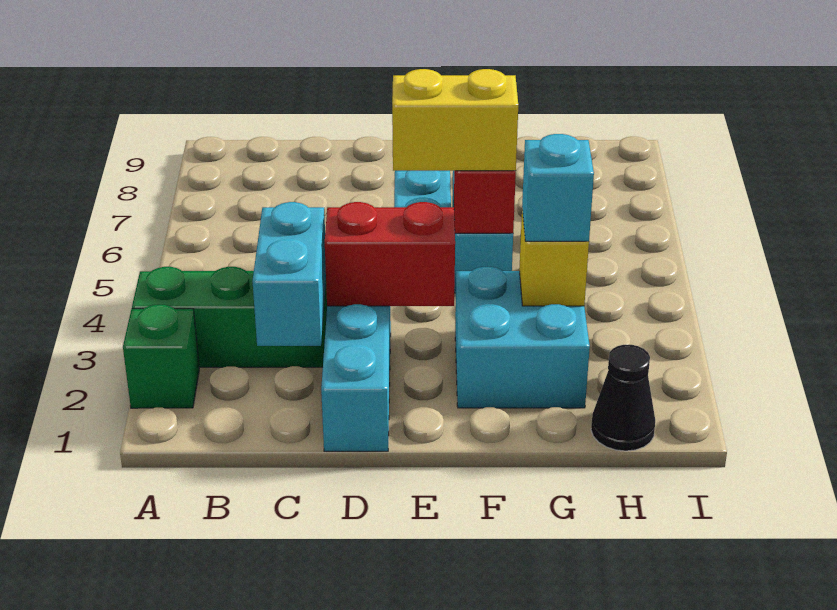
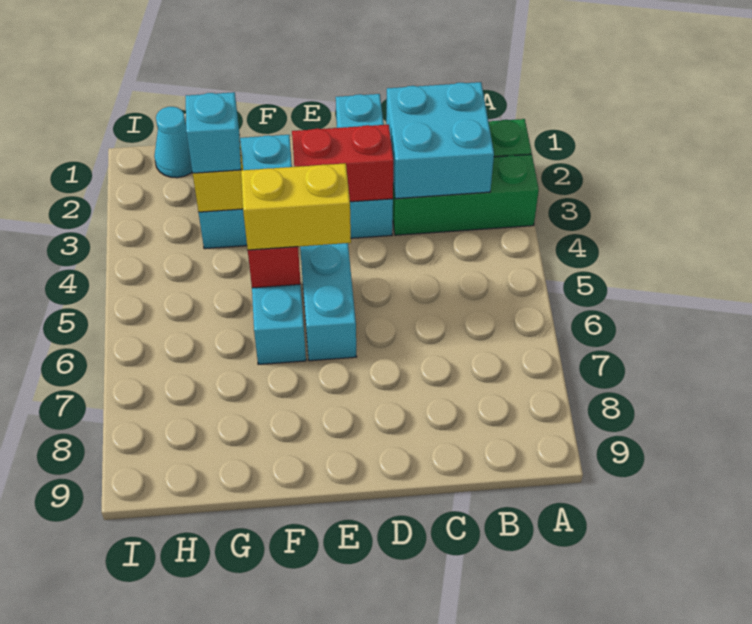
cyan 1x2 brick [252,202,326,346] -> cyan 2x2 brick [386,82,494,199]
black 1x1 cone [591,345,655,451] -> cyan 1x1 cone [154,107,192,178]

